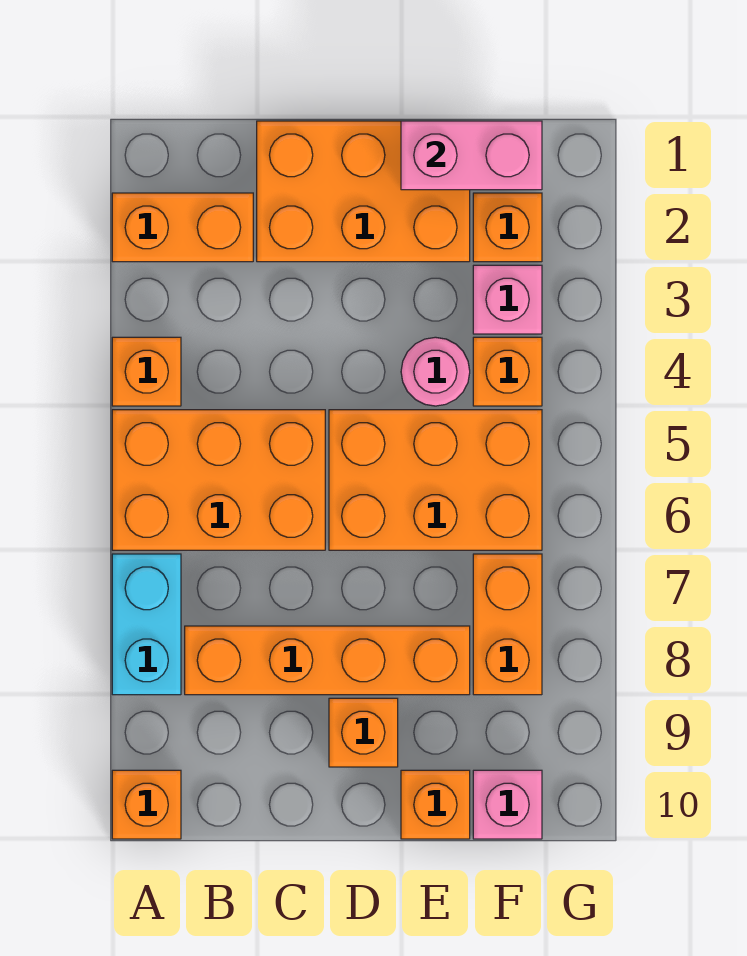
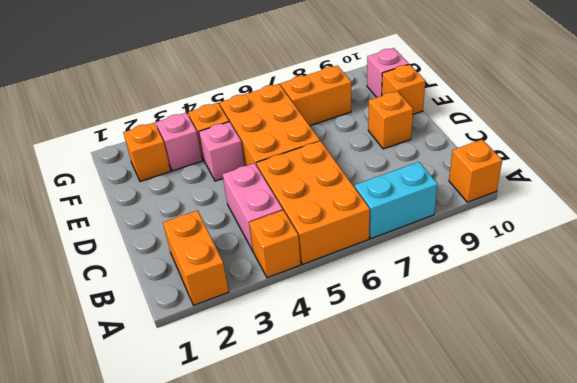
orange 1x4 brick [185,626,470,695] -> none
orange 2x3 brick [257,121,470,262] -> none
pink 1x2 brick [401,121,542,190] -> pink 1x2 brick moved to [223,163,283,251]
pink 1x1 round brick [401,337,470,406] -> pink 1x1 brick [199,122,245,181]

